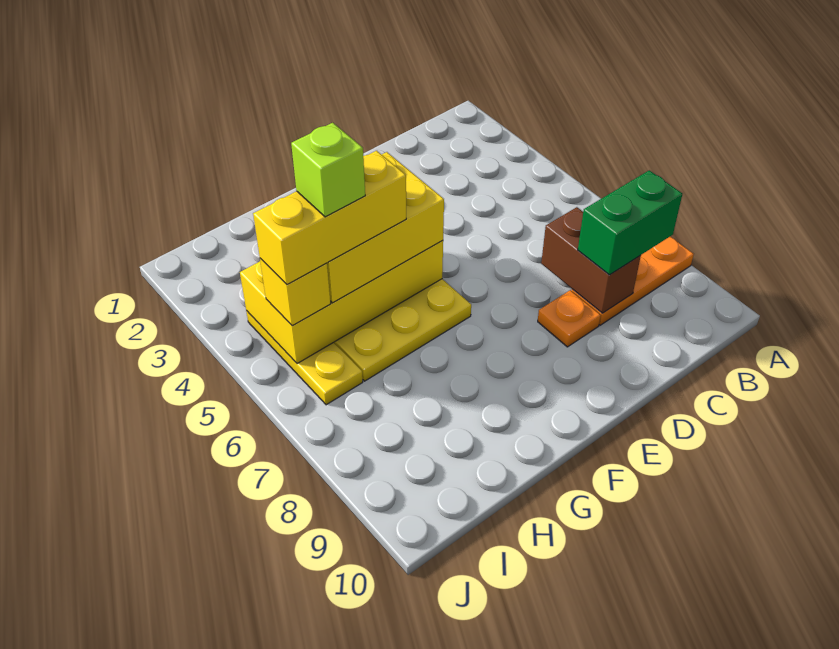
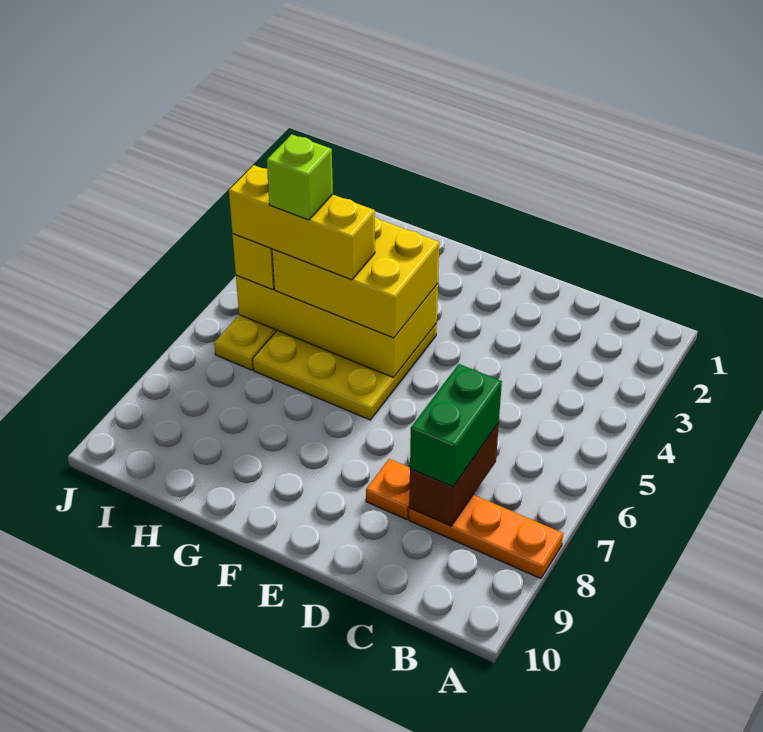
green 1x2 brick [578,170,682,275] -> green 1x2 brick turned to [410,364,502,487]

